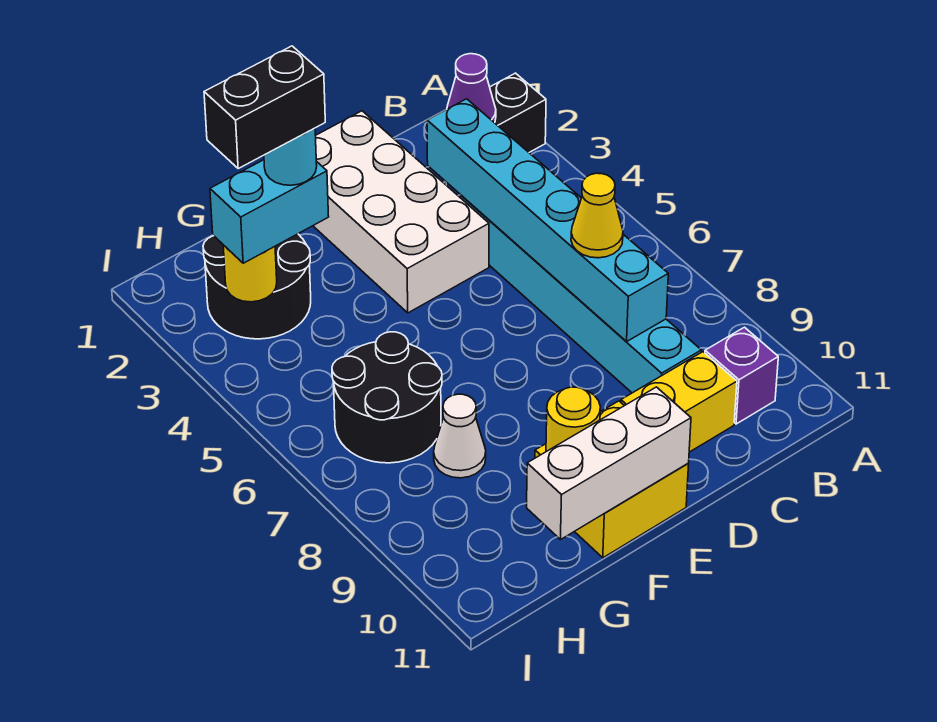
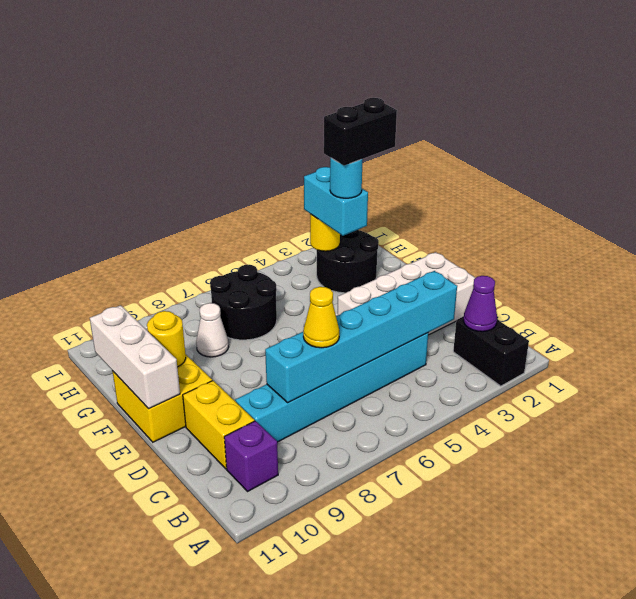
black 1x2 brick [204,46,325,168] -> black 1x2 brick turned to [324,98,397,166]

